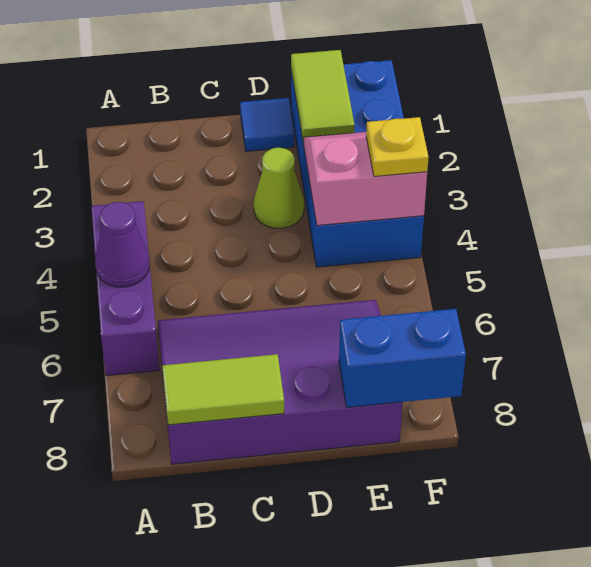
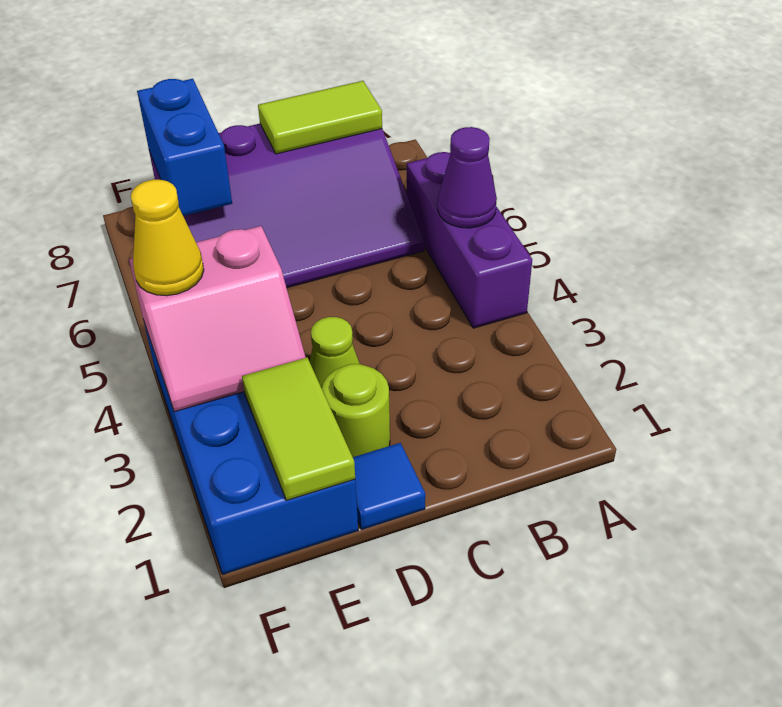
none -> lime 1x1 round brick [322,364,390,457]
blue 1x2 brick [339,309,466,407] -> blue 1x2 brick turned to [137,79,232,216]
yellow 1x1 plate [366,117,429,176] -> yellow 1x1 cone [131,180,204,296]

